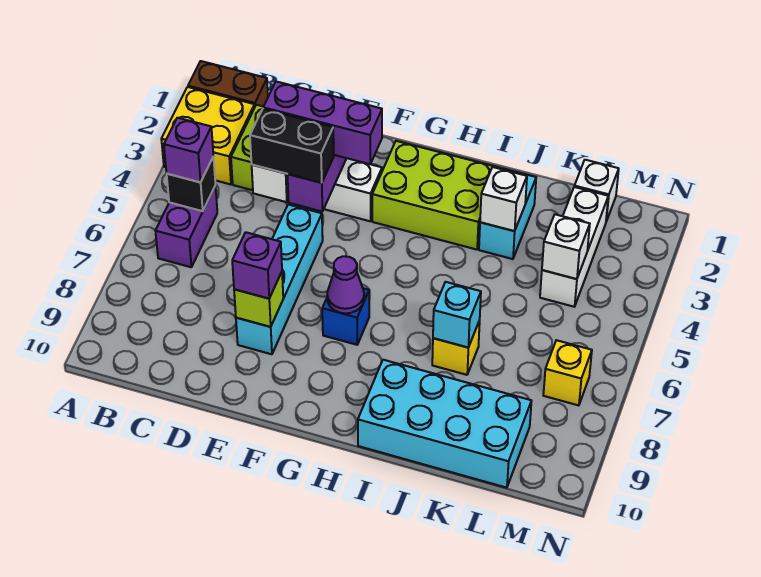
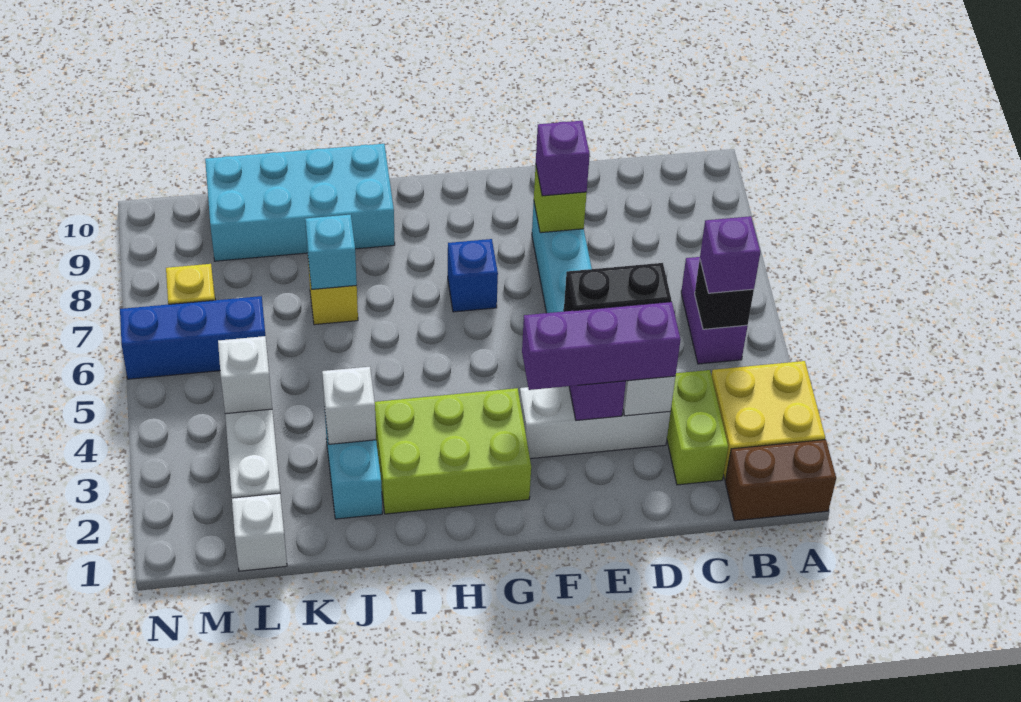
purple 1x1 cone [327,256,364,313] -> none
none -> blue 1x3 brick [120,296,265,379]

